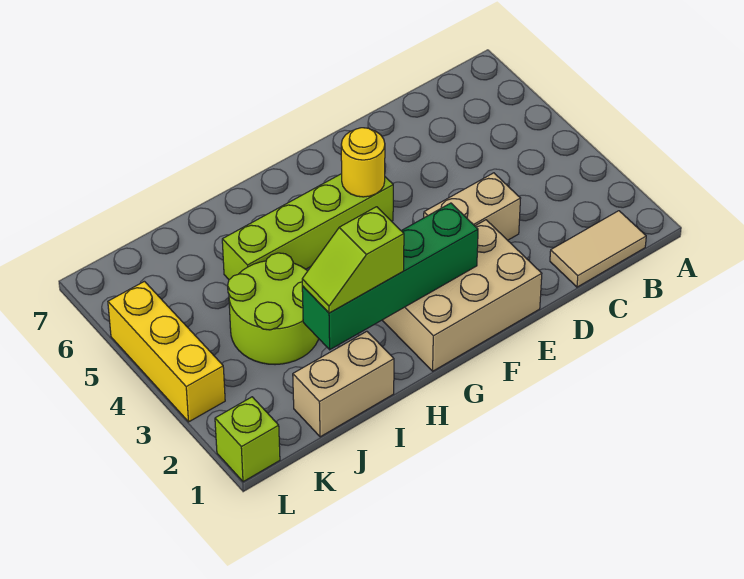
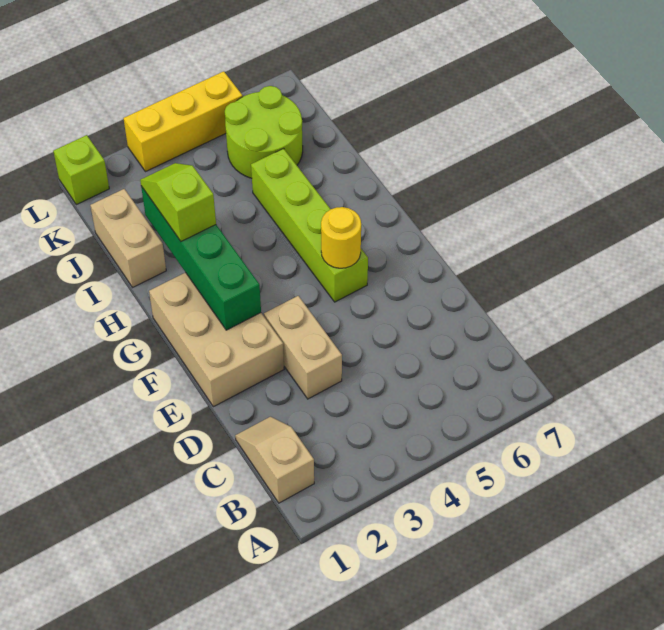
tan 1x2 tile [550,211,646,287] -> tan 1x2 slope [235,417,314,503]
lime 2x2 round brick [228,253,319,365] -> lime 2x2 round brick moved to [225,86,303,178]

